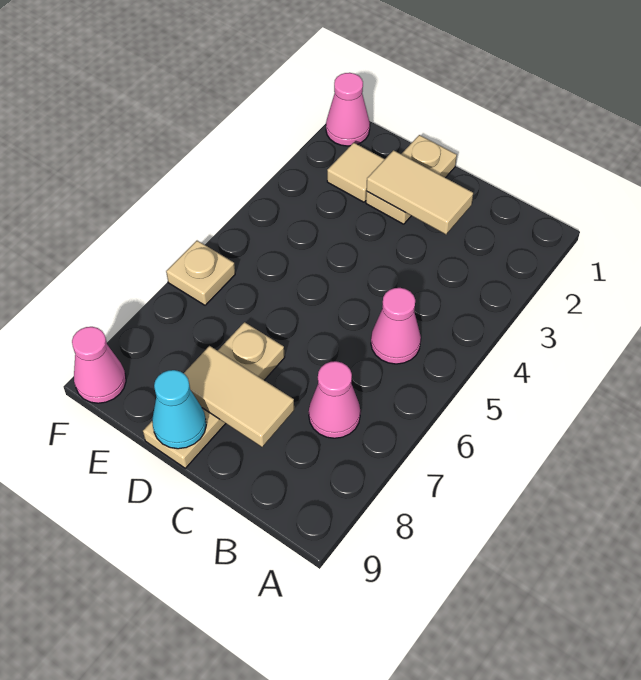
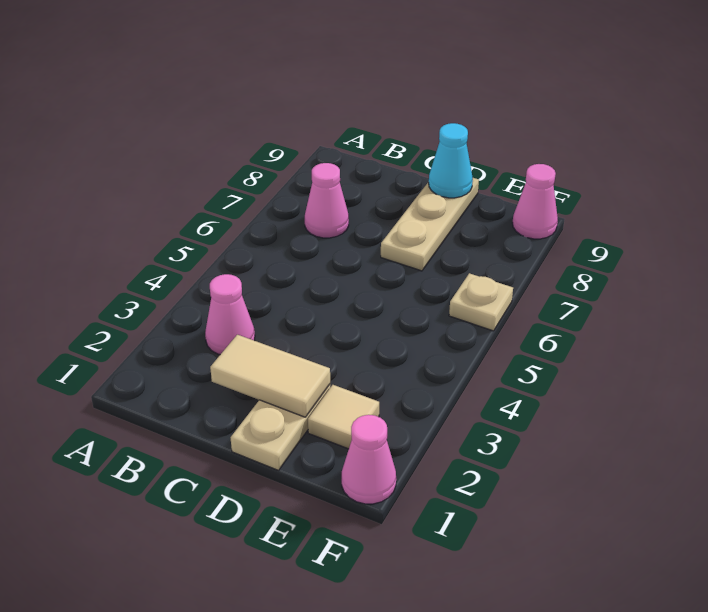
pink 1x1 cone [371,288,421,364] -> pink 1x1 cone moved to [205,274,255,355]
tan 1x2 tile [184,346,294,447] -> none

